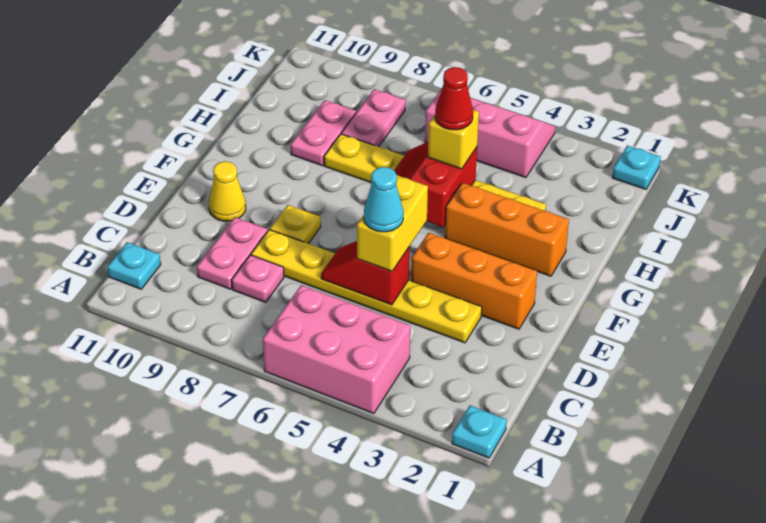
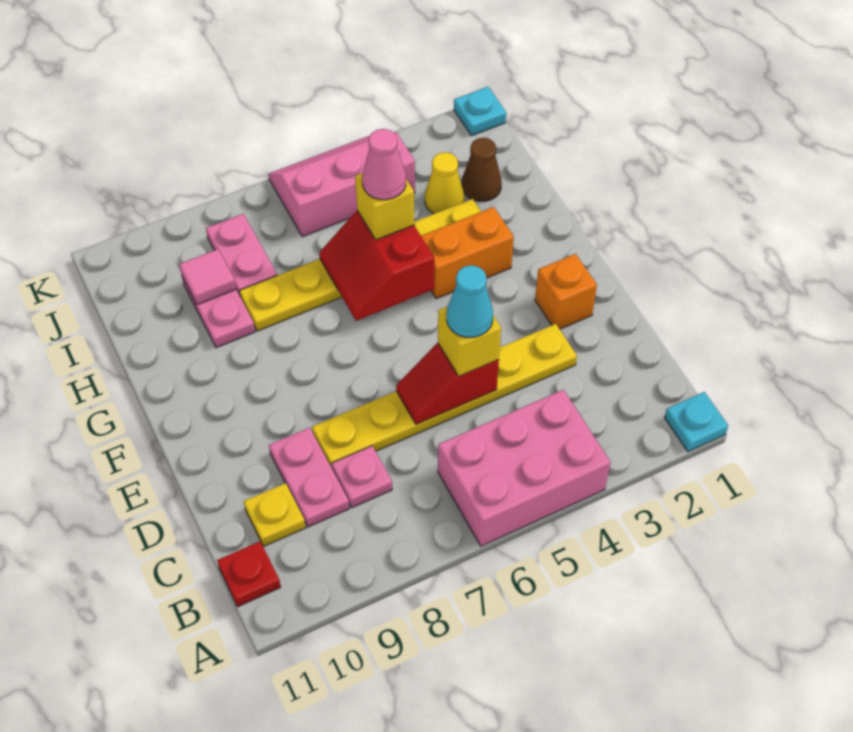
cyan 1x1 plate [107,242,161,289] -> red 1x1 plate [217,541,281,607]
yellow 1x2 brick [357,175,428,271] -> yellow 1x1 brick [438,306,501,376]
orange 1x3 brick [411,233,537,329] -> orange 1x1 brick [535,254,597,329]
yellow 1x1 plate [270,205,321,244] -> yellow 1x1 plate moved to [244,483,306,547]
yellow 1x1 cone [209,161,246,221] -> yellow 1x1 cone moved to [425,152,464,214]
orange 1x3 brick [445,183,569,276] -> orange 1x2 brick [421,207,514,299]
red 1x1 cone [435,67,473,130] -> pink 1x1 cone [362,129,406,200]
none -> brown 1x1 cone [462,138,502,201]
none -> pink 1x1 tile [179,249,236,305]

